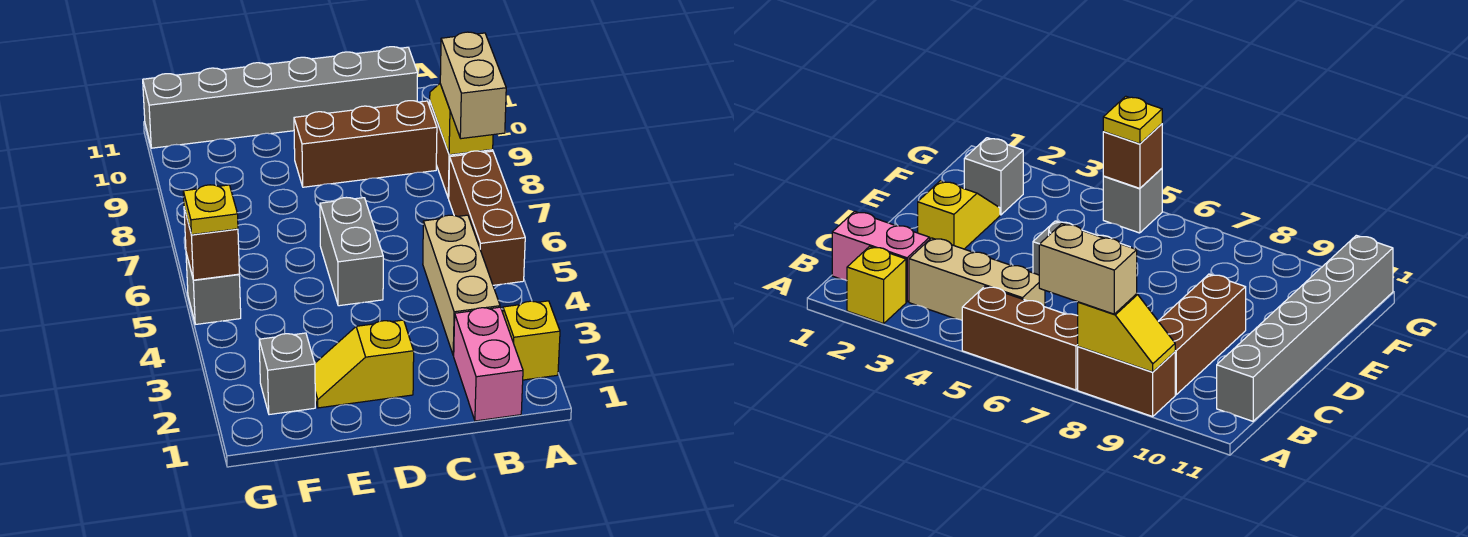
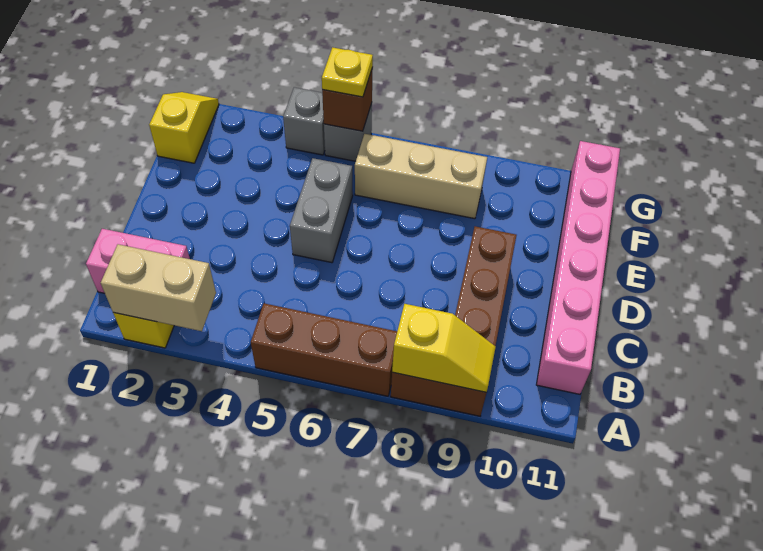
tan 1x2 brick [440,32,506,139] -> tan 1x2 brick moved to [101,244,216,331]
tan 1x3 brick [423,215,500,355] -> tan 1x3 brick moved to [355,134,487,219]
grey 1x6 brick [143,47,418,148] -> pink 1x6 brick [536,141,620,394]
yellow 1x2 slope [315,320,414,408] -> yellow 1x2 slope moved to [149,92,219,163]
grey 1x2 brick [320,197,383,306] -> grey 1x2 brick turned to [290,158,353,263]
grey 1x1 brick [259,333,315,415] -> grey 1x1 brick moved to [283,87,325,155]

